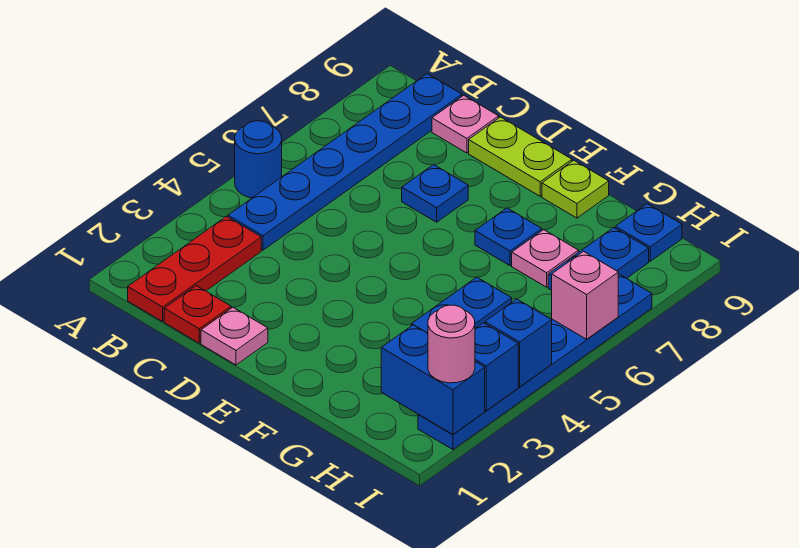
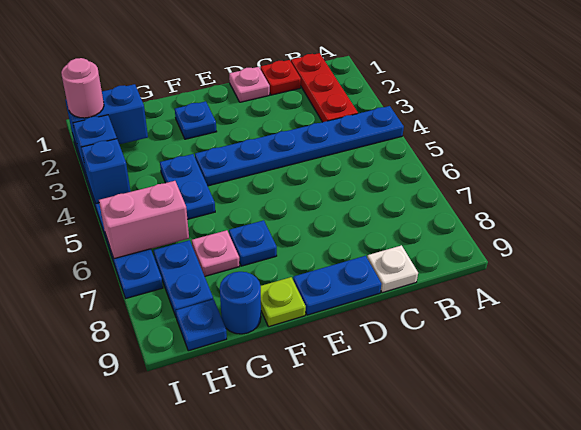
blue 1x1 round brick [235,121,282,198] -> blue 1x1 round brick moved to [220,272,261,334]
blue 1x6 plate [228,74,462,250] -> blue 1x6 plate turned to [195,106,404,186]
pink 1x1 plate [432,95,499,153] -> white 1x1 plate [367,245,418,293]
blue 1x1 plate [402,165,468,222] -> blue 1x1 plate moved to [175,101,217,139]
lime 1x2 plate [469,117,572,196] -> blue 1x2 plate [293,256,382,315]
pink 1x1 brick [552,251,618,339] -> pink 1x2 brick [99,181,189,259]

